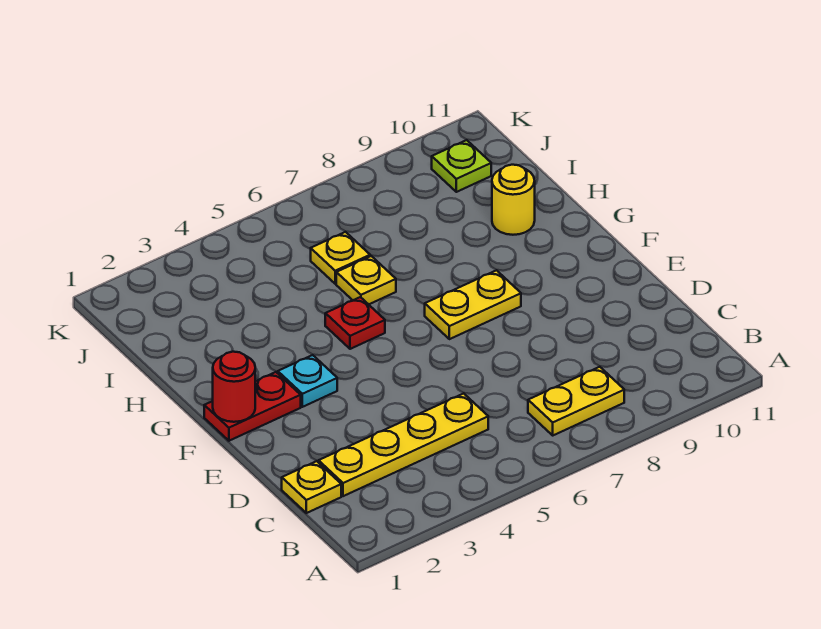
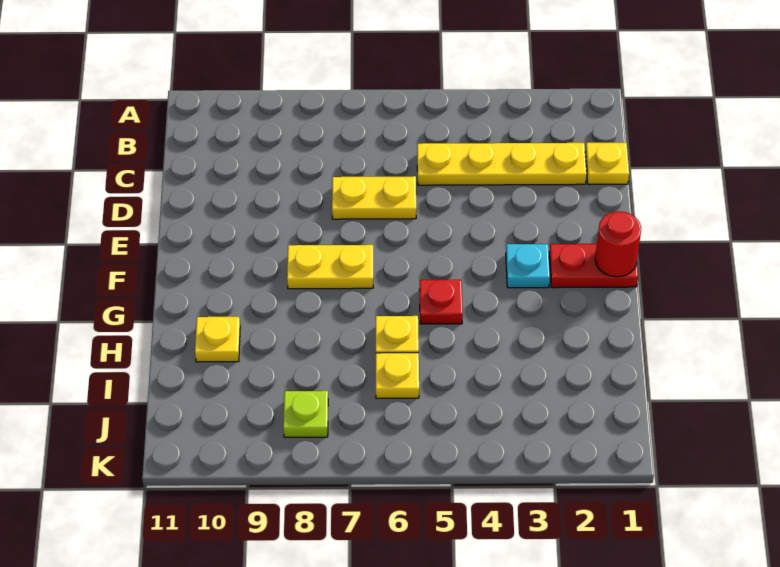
yellow 1x2 plate [528,367,624,435] -> yellow 1x2 plate moved to [332,176,416,219]
yellow 1x1 round brick [492,165,535,235] -> yellow 1x1 plate [195,317,240,362]
lime 1x1 plate [432,140,491,192] -> lime 1x1 plate moved to [283,391,328,437]

